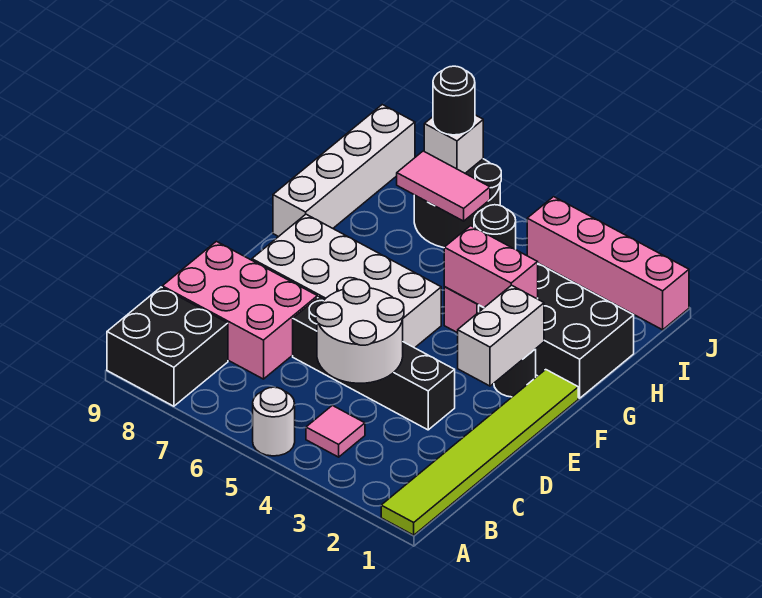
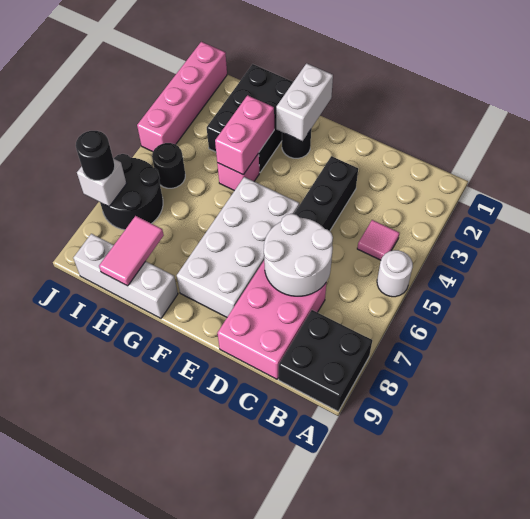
lime 1x6 tile [381,370,578,535] -> none
white 2x2 round brick [316,279,404,383] -> white 2x2 round brick moved to [264,214,333,296]
white 1x2 brick [458,285,544,386] -> white 1x2 brick turned to [276,63,333,141]
white 1x4 brick [273,105,415,237] -> white 1x3 brick [73,234,178,318]
pink 1x2 tile [397,151,490,221] -> pink 1x2 tile moved to [99,216,164,286]

